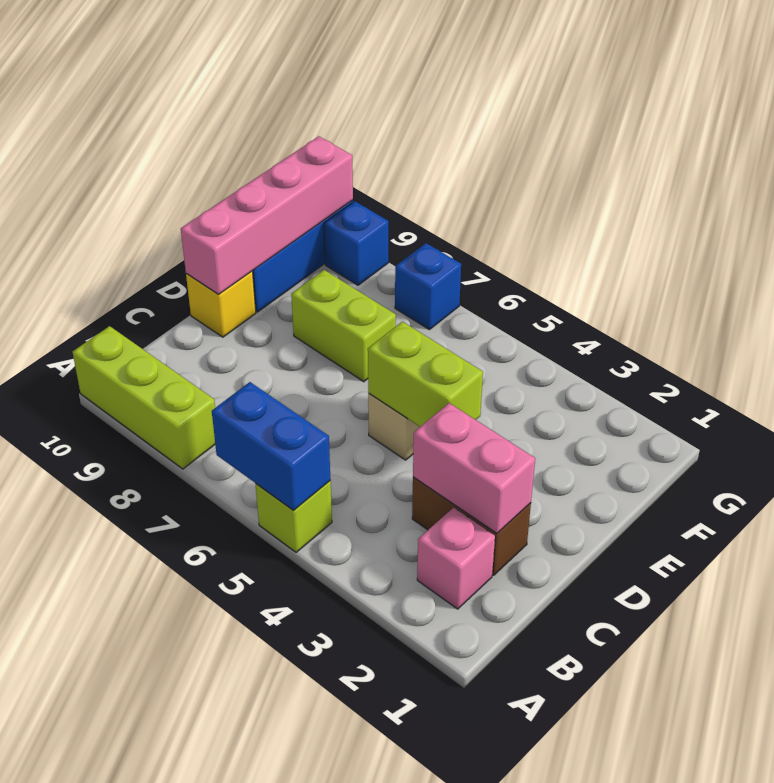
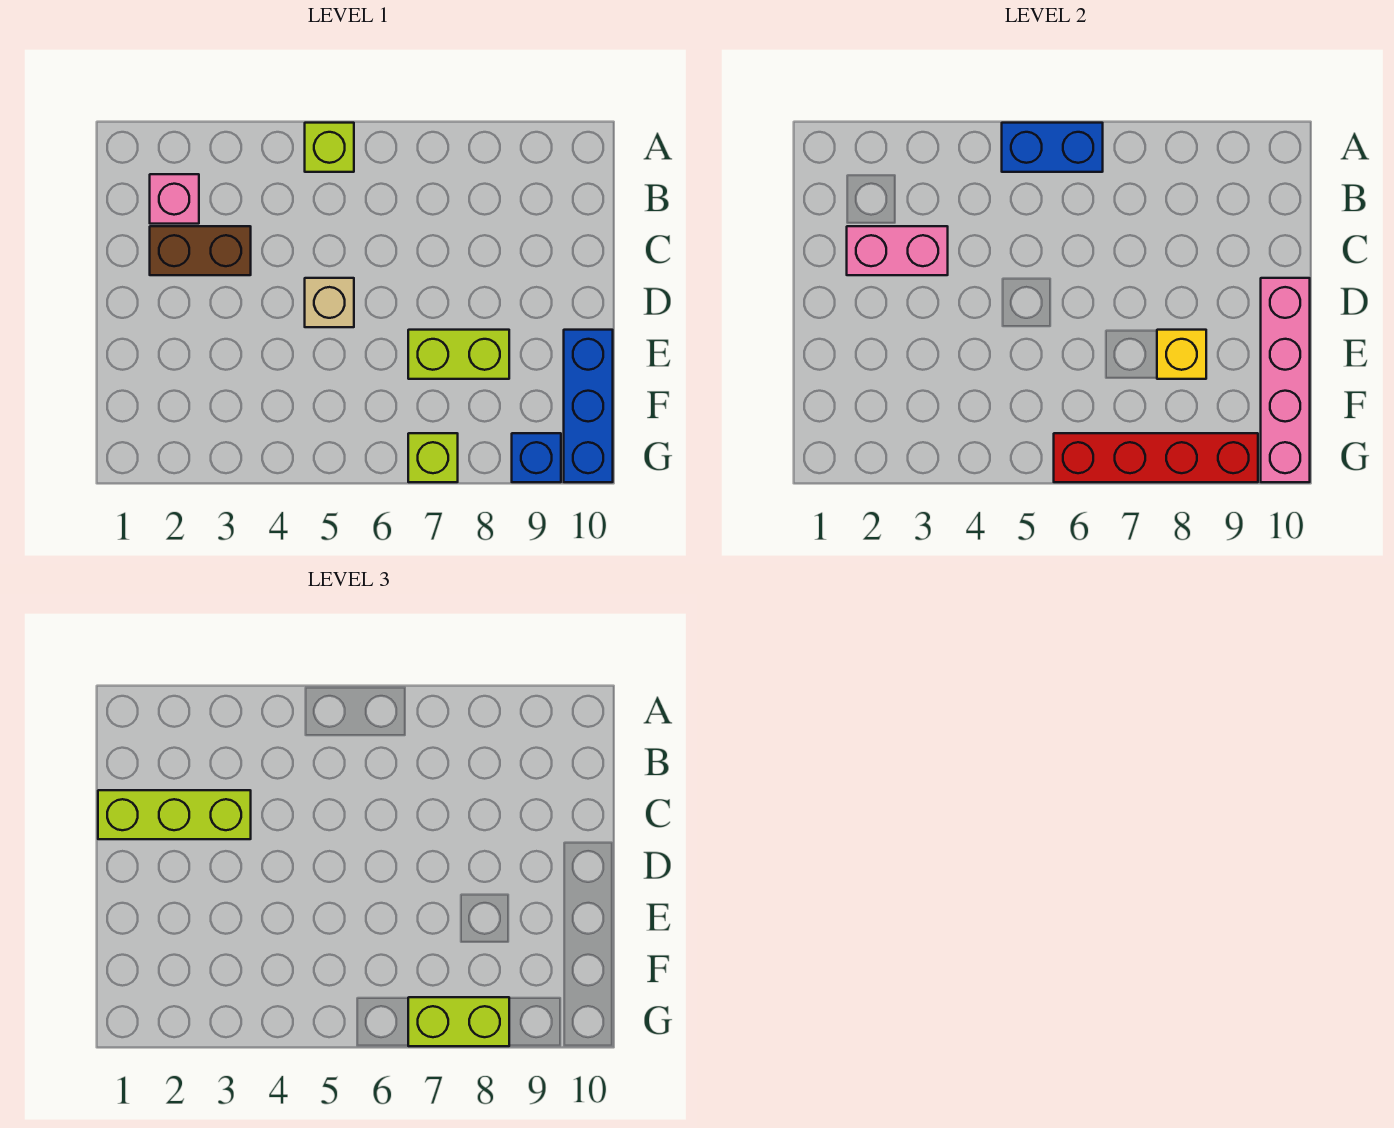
lime 1x3 brick [73,326,215,469] -> lime 1x3 brick moved to [98,790,251,839]
lime 1x2 brick [368,322,483,427] -> lime 1x2 brick moved to [408,997,509,1046]
yellow 1x1 brick [186,271,256,337] -> yellow 1x1 brick moved to [1157,330,1206,379]
none -> red 1x4 brick [1054,433,1258,482]
blue 1x1 brick [395,243,461,330] -> lime 1x1 brick [408,433,458,482]

